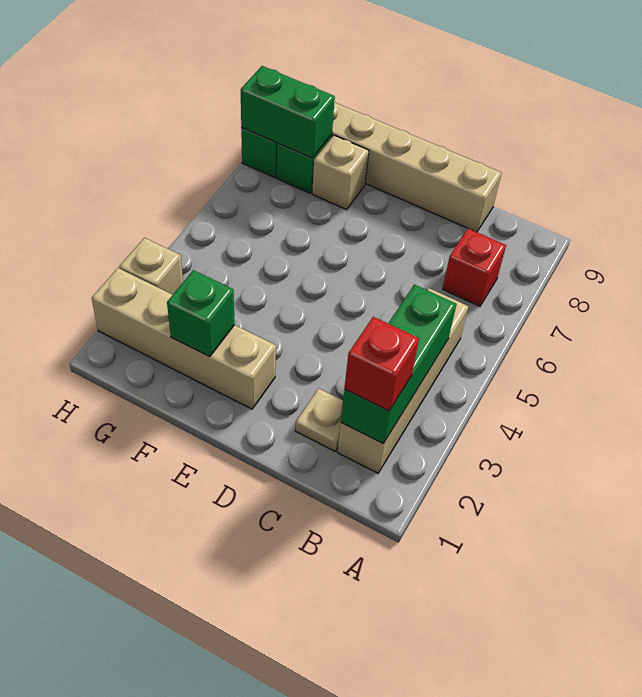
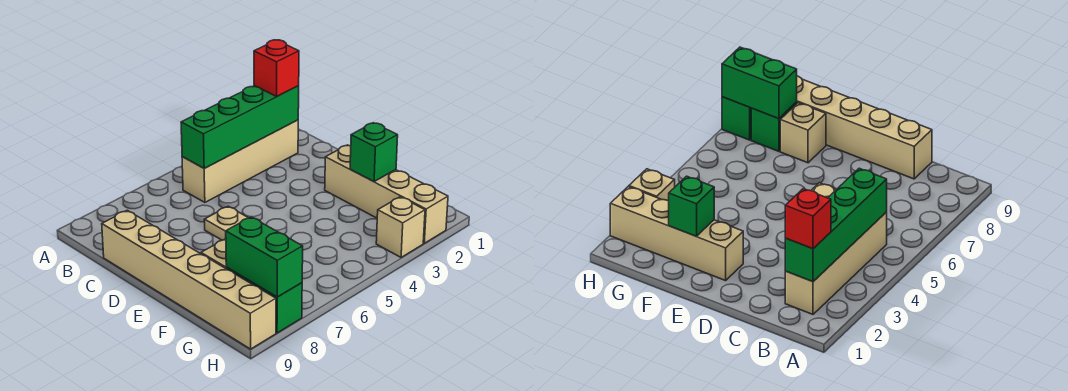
green 1x3 brick [341,285,456,444] -> green 1x4 brick [181,86,299,168]
red 1x1 brick [443,229,506,306] -> none
tan 1x1 plate [295,388,343,451] -> tan 1x1 plate moved to [204,206,248,240]

